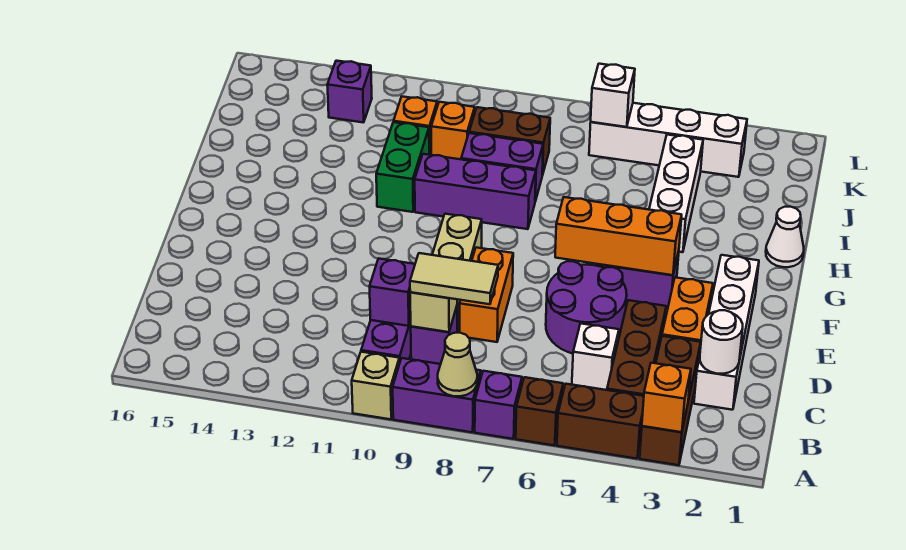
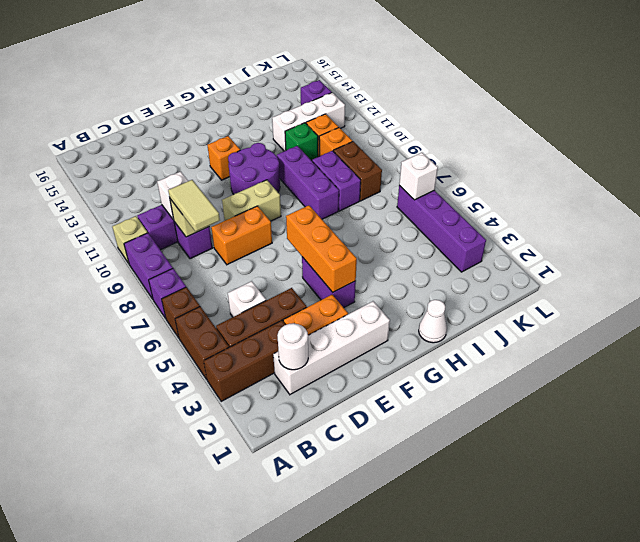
orange 1x1 brick [642,363,691,432] -> orange 1x1 brick moved to [207,136,240,180]
tan 1x1 cone [438,333,477,396] -> none
purple 1x1 brick [370,259,415,326] -> white 1x1 brick [157,172,188,220]
purple 2x2 round brick [546,261,627,354] -> purple 2x2 round brick moved to [228,143,280,194]
white 1x3 brick [649,135,703,252] -> white 1x3 brick moved to [272,93,345,151]
green 1x2 brick [376,122,429,212] -> green 1x1 brick [285,123,318,161]
white 1x4 brick [589,103,747,177] -> purple 1x4 brick [397,186,486,272]

